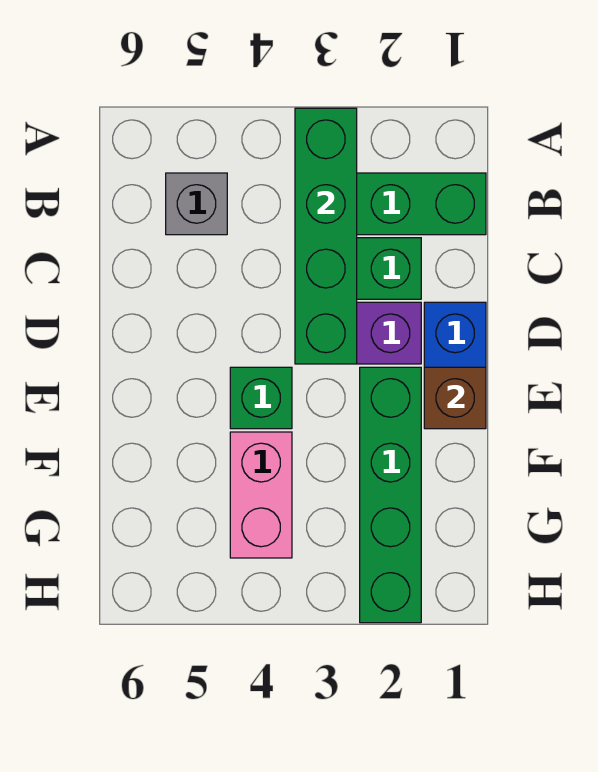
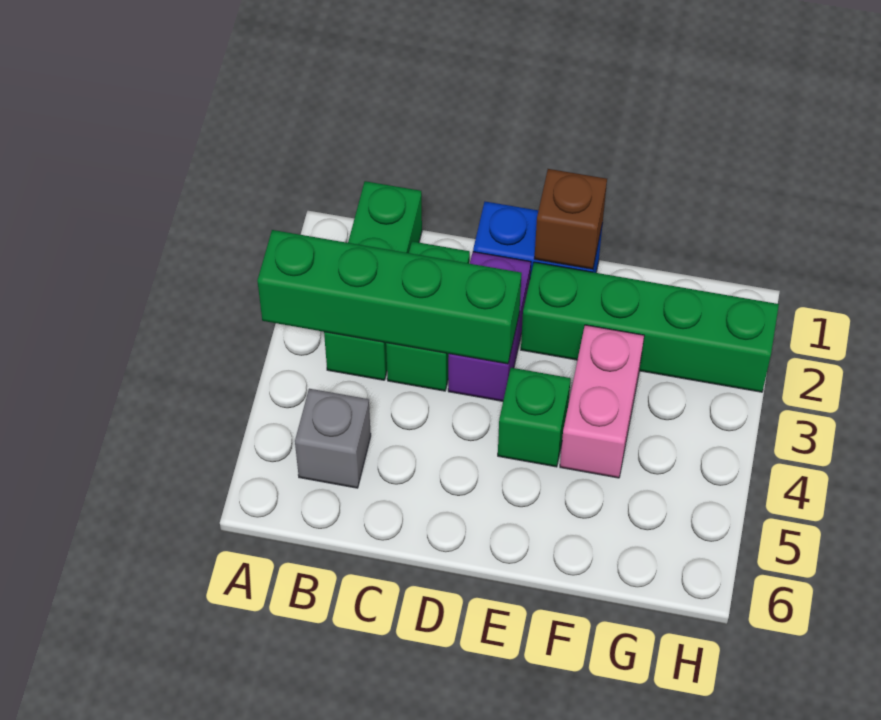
pink 1x2 brick [230,432,292,558] -> pink 1x2 brick turned to [560,325,644,478]

